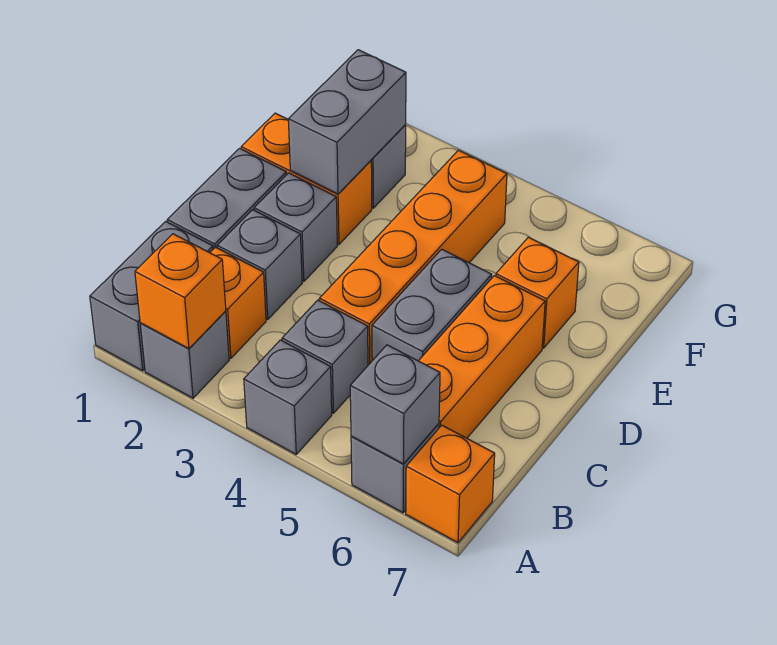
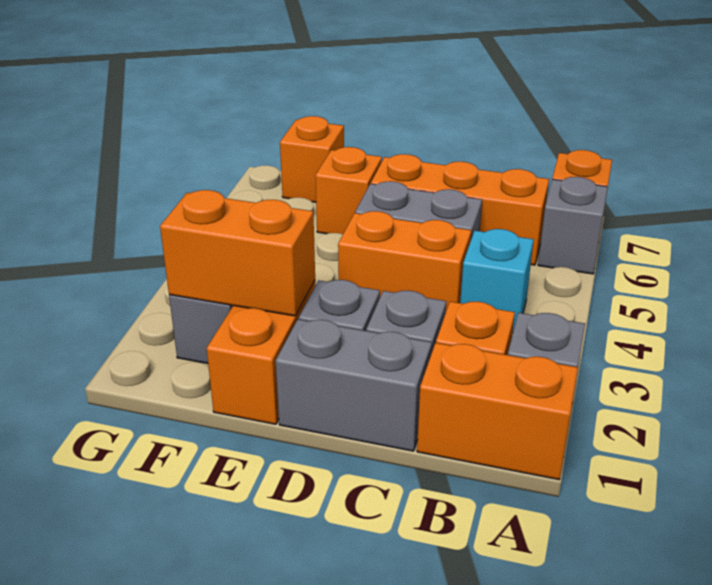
grey 1x2 brick [90,221,213,371] -> orange 1x2 brick [417,343,578,480]
orange 1x1 brick [135,234,226,349] -> orange 1x1 brick moved to [280,116,344,202]
grey 1x1 brick [244,340,332,454] -> none
grey 1x1 brick [350,345,440,464] -> none
grey 1x1 brick [282,300,368,413] -> cyan 1x1 brick [460,229,534,331]
orange 1x4 brick [319,150,507,365] -> orange 1x2 brick [338,211,471,311]
grey 1x2 brick [288,50,406,194] -> orange 1x2 brick [160,190,315,316]

